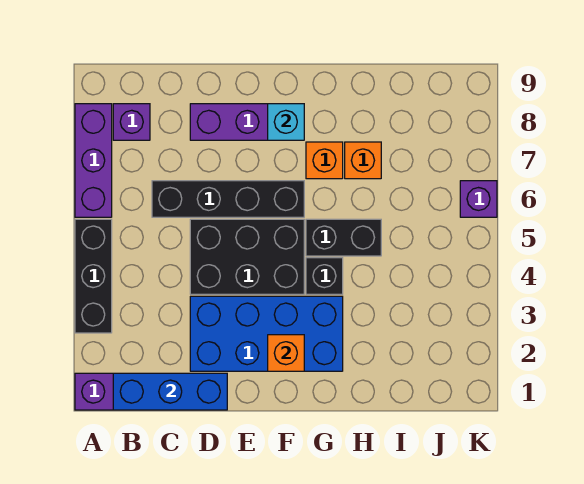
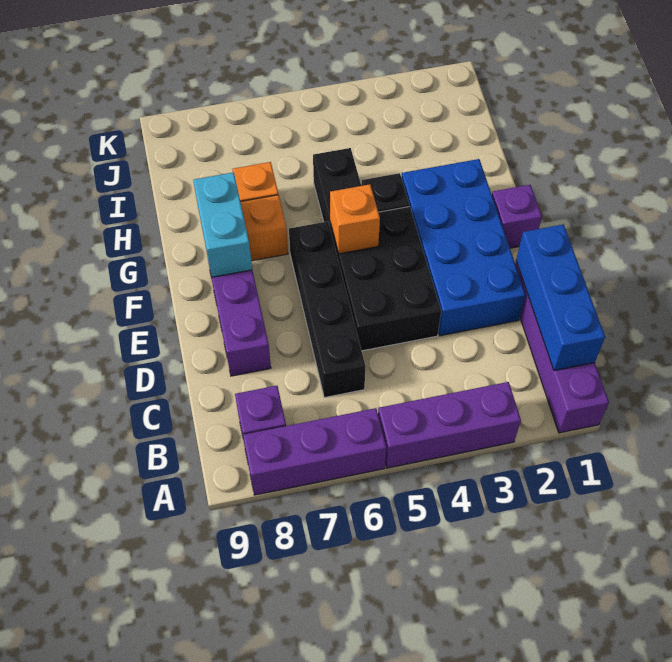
black 1x3 brick [75,219,112,333] -> purple 1x3 brick [378,382,521,468]
orange 1x1 brick [268,335,304,371] -> orange 1x1 brick moved to [330,184,380,254]
cyan 1x1 brick [268,104,304,140] -> cyan 1x2 brick [193,172,252,277]
purple 1x1 brick [460,181,497,217] -> purple 1x1 brick moved to [492,185,542,248]

